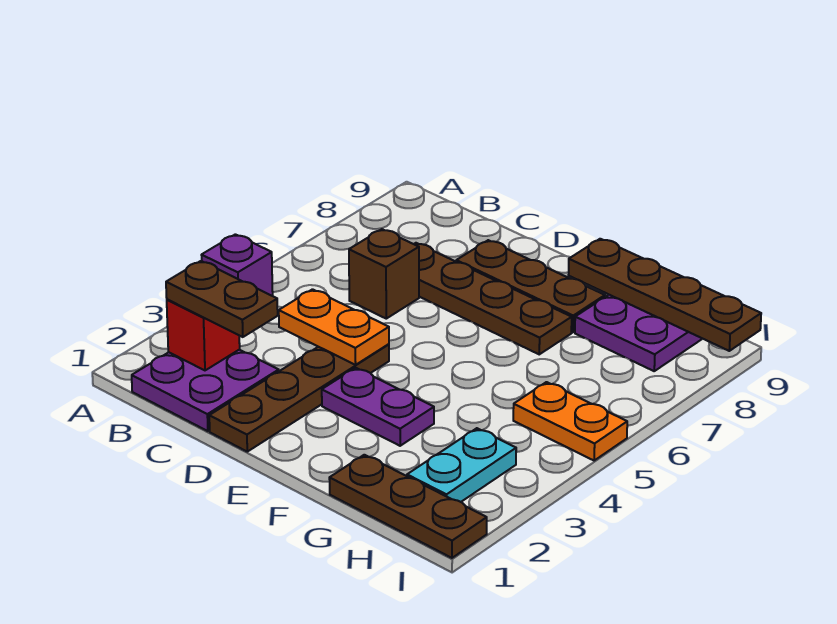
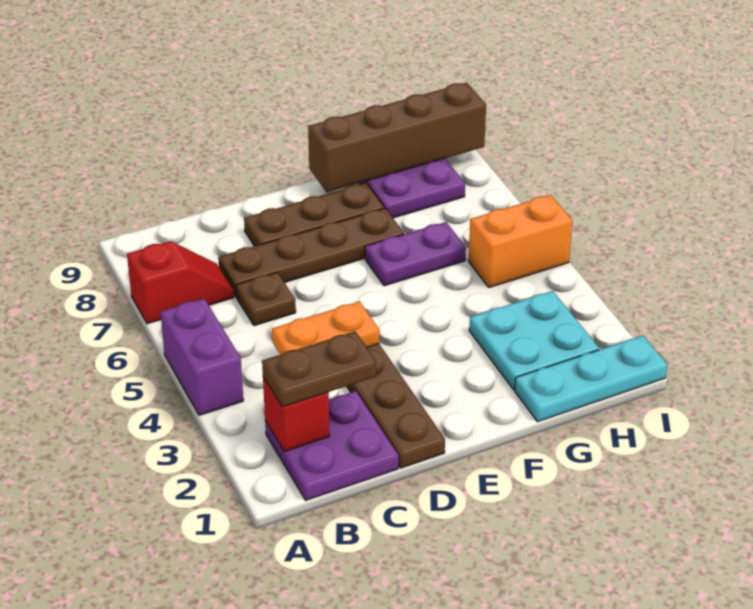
purple 1x1 brick [202,234,273,296] -> purple 1x2 brick [160,299,243,415]
none -> red 1x2 slope [127,241,234,324]
brown 1x1 brick [349,229,419,319] -> brown 1x1 plate [236,272,296,326]
purple 1x2 plate [322,368,434,446] -> purple 1x2 plate moved to [365,222,466,286]
brown 1x4 plate [569,239,761,351] -> brown 1x4 brick [308,83,486,192]
brown 1x3 plate [329,455,487,558] -> cyan 1x3 plate [515,336,667,422]
cyan 1x2 plate [407,428,516,502] -> cyan 2x2 plate [469,291,599,390]
orange 1x2 plate [513,382,627,460] -> orange 1x2 brick [468,195,572,287]

